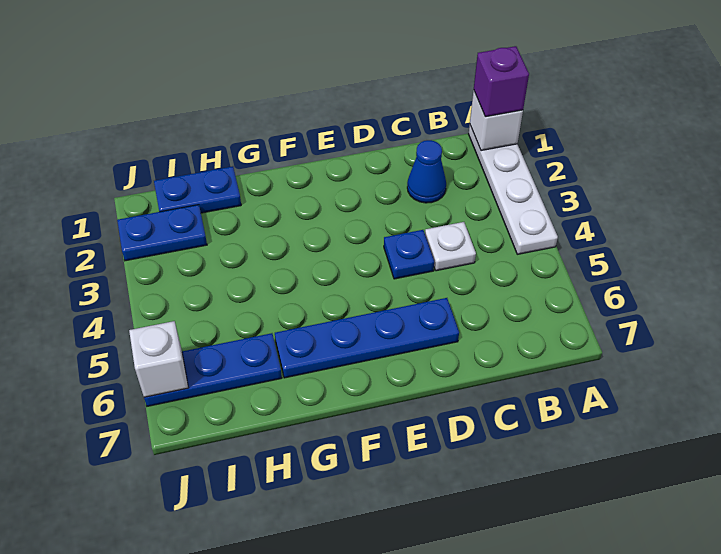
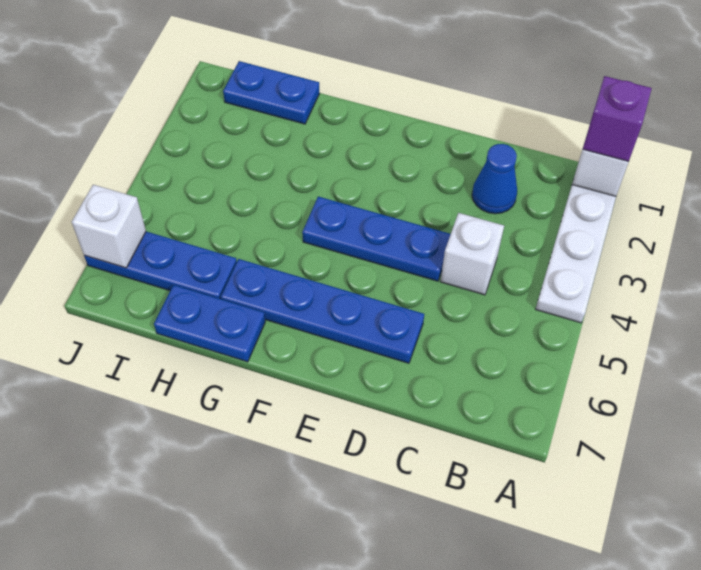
white 1x1 plate [425,222,476,271] -> white 1x1 brick [440,213,504,295]
blue 1x1 plate [384,230,434,279] -> blue 1x3 plate [302,197,451,281]
blue 1x2 plate [117,205,207,261] -> blue 1x2 plate moved to [154,285,265,362]

